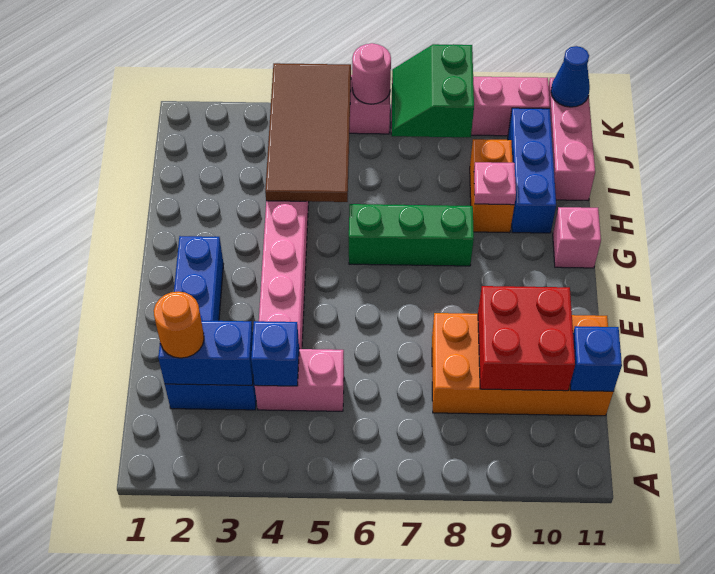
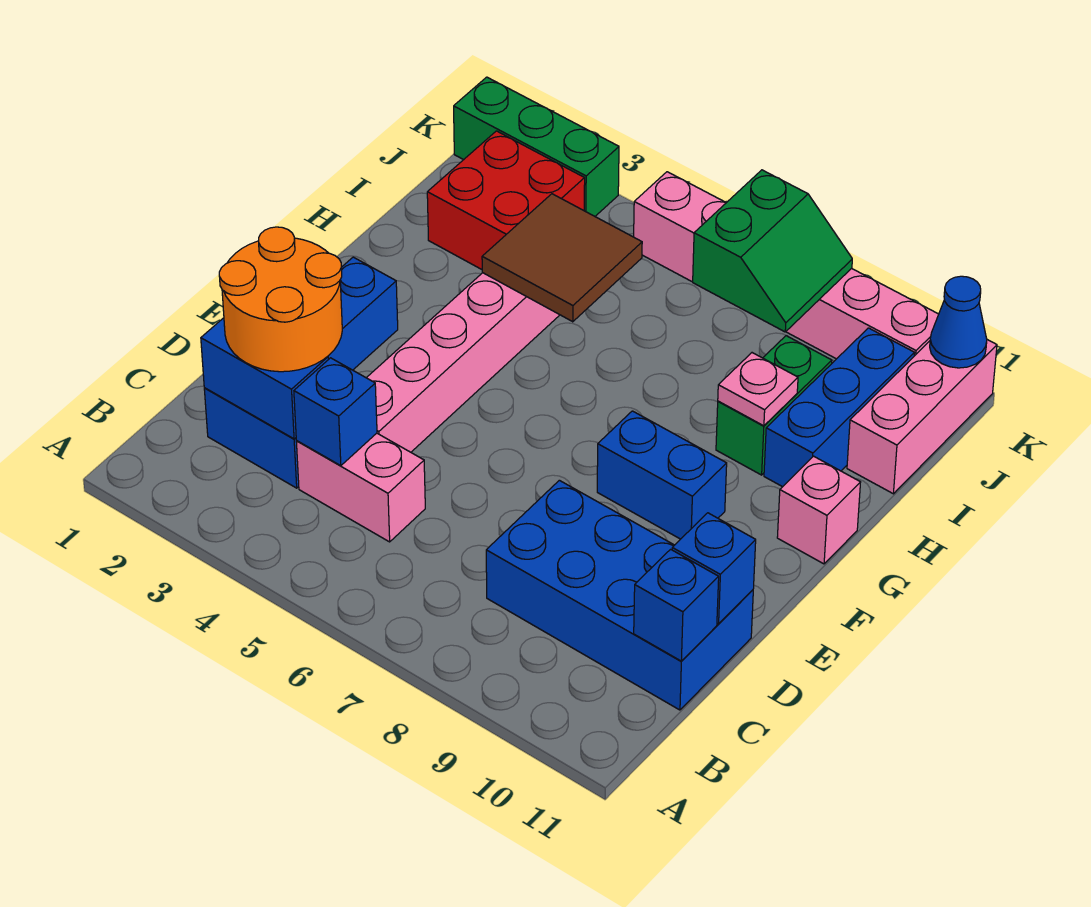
orange 1x1 round brick [154,291,204,358] -> orange 2x2 round brick [219,227,342,372]
orange 2x4 brick [432,313,613,416] -> blue 2x4 brick [486,480,753,710]
red 2x2 brick [478,286,575,391] -> red 2x2 brick moved to [427,131,585,269]
none -> blue 1x1 brick [672,513,756,624]
none -> blue 1x2 brick [597,411,727,539]
green 1x3 brick [349,204,474,266] -> green 1x3 brick moved to [454,77,619,216]
brown 2x4 tile [265,63,351,202] -> brown 2x2 tile [482,194,642,322]
orange 1x2 brick [470,139,514,233] -> green 1x2 brick [716,336,832,475]
green 2x2 slope [392,44,474,137] -> green 2x2 slope turned to [693,170,852,332]
pink 1x1 round brick [352,43,391,104] -> none

